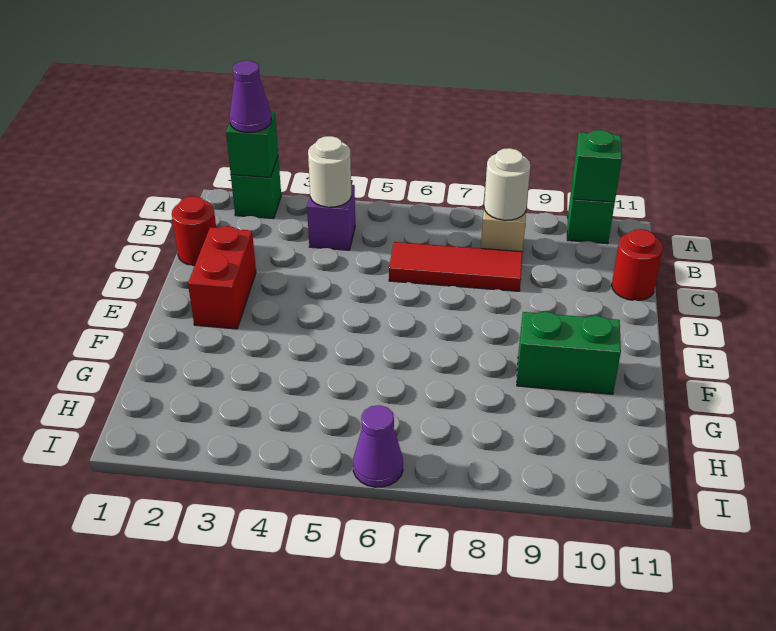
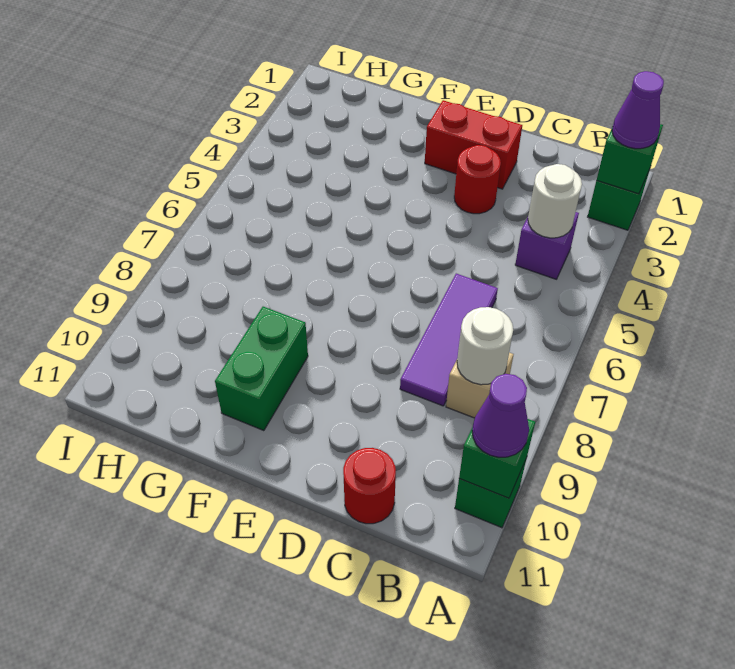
red 1x1 round brick [172,196,216,266] -> red 1x1 round brick moved to [454,145,501,214]
red 1x3 tile [389,242,523,291] -> purple 1x3 tile [400,274,498,406]
purple 1x1 cone [353,405,403,487] -> purple 1x1 cone moved to [472,374,529,457]

